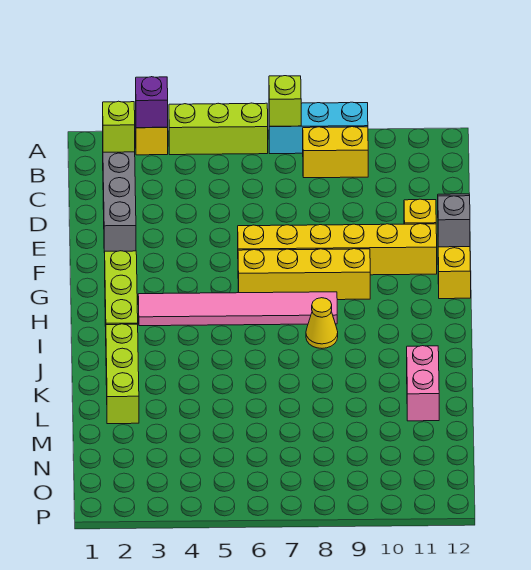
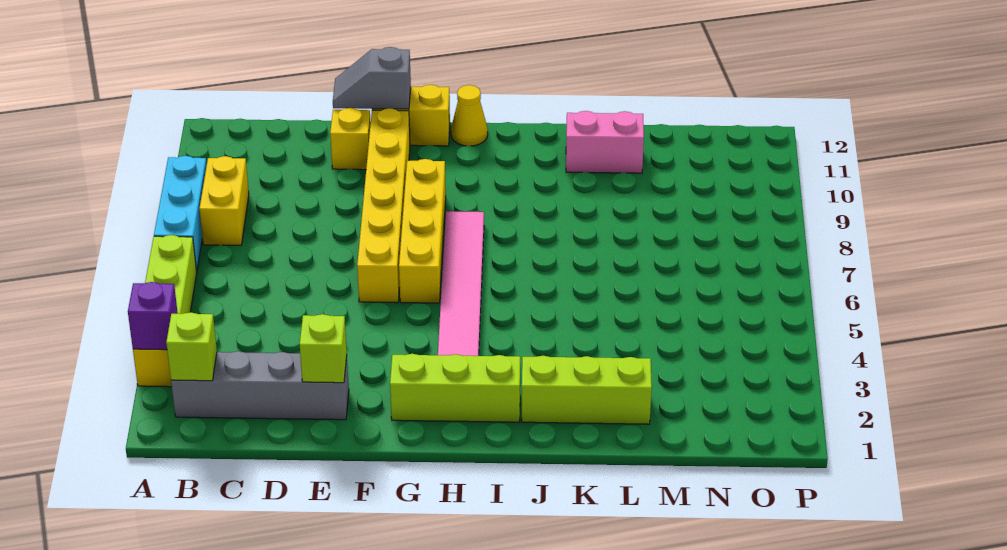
lime 1x1 brick [269,76,301,126] -> lime 1x1 brick moved to [300,314,347,383]
yellow 1x1 cone [306,298,338,348] -> yellow 1x1 cone moved to [451,85,488,146]

